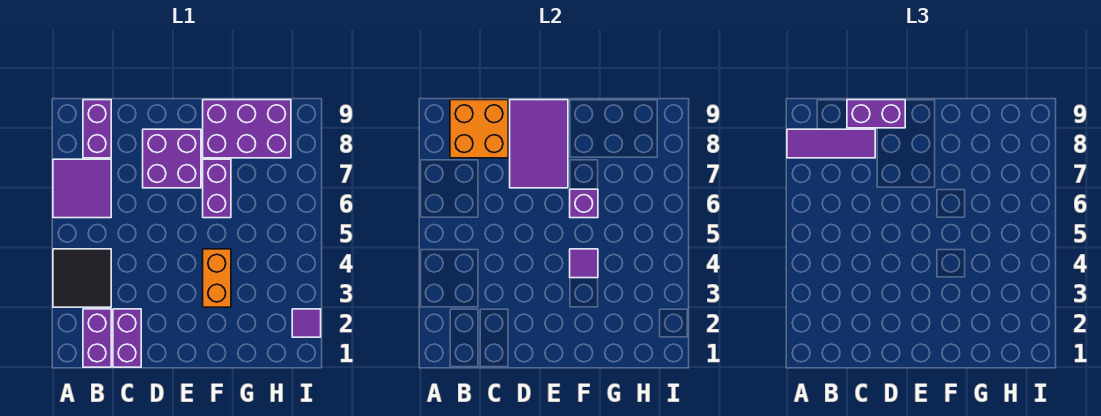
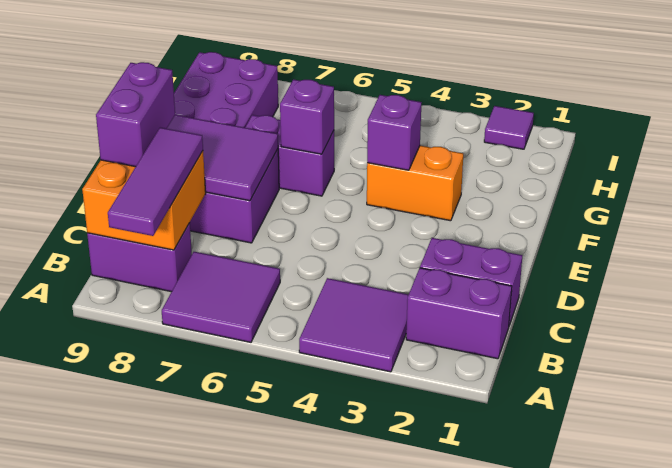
black 2x2 tile [53,249,111,307] -> purple 2x2 tile [299,278,409,372]
purple 1x1 tile [570,249,598,278] -> purple 1x1 brick [367,95,421,170]

